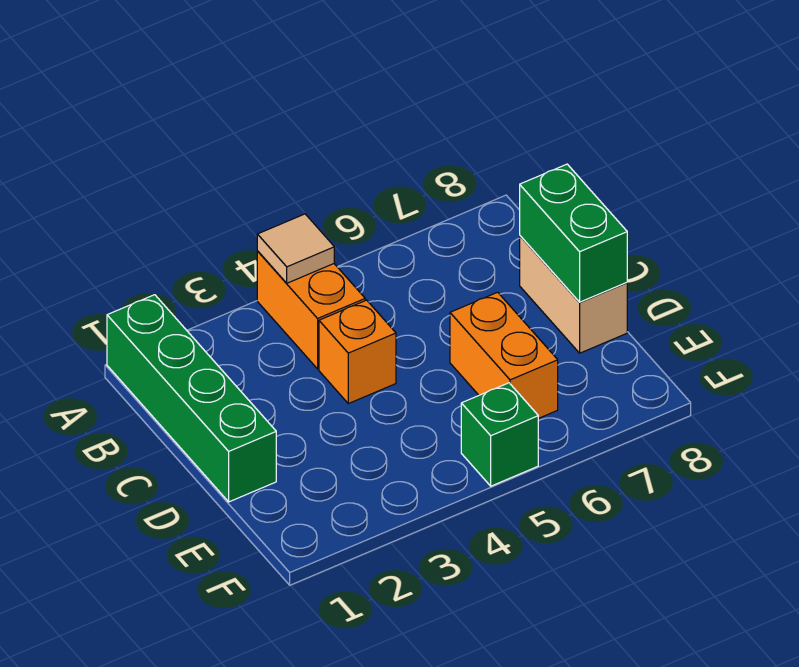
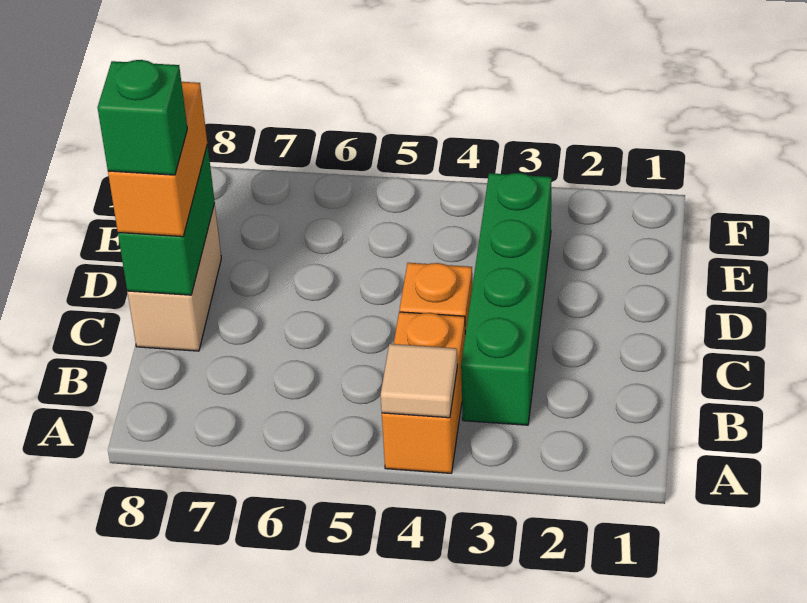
green 1x4 brick [107,295,276,502] -> green 1x4 brick moved to [461,173,552,425]
orange 1x2 brick [450,292,558,418] -> orange 1x2 brick moved to [108,82,207,237]
green 1x1 brick [461,383,538,486] -> green 1x1 brick moved to [98,60,187,175]

